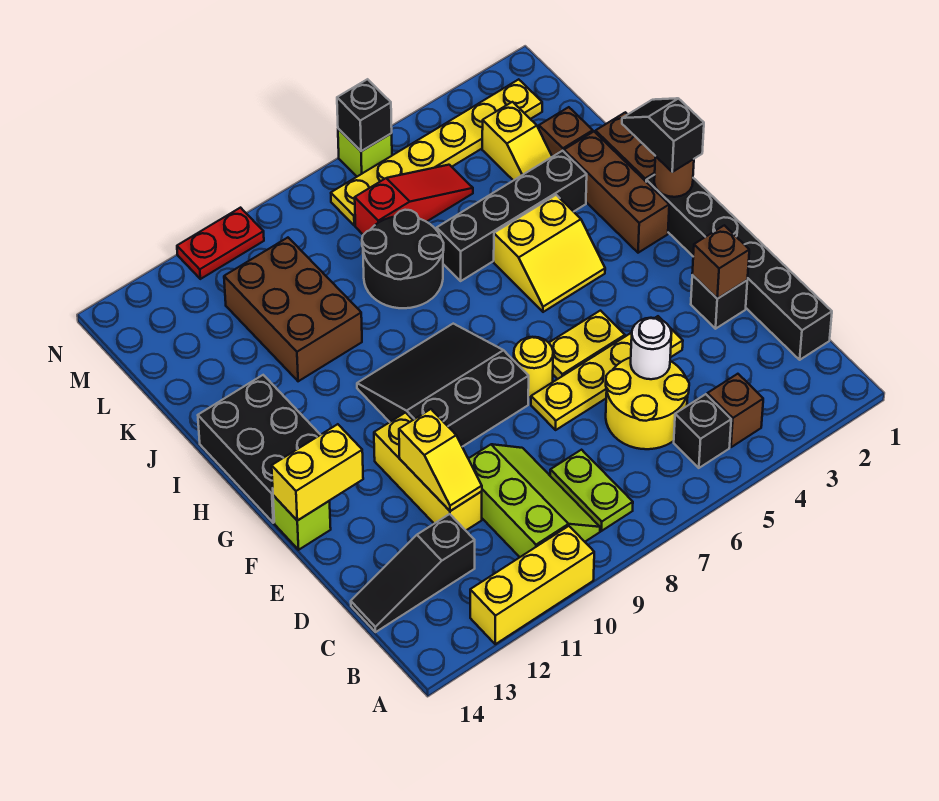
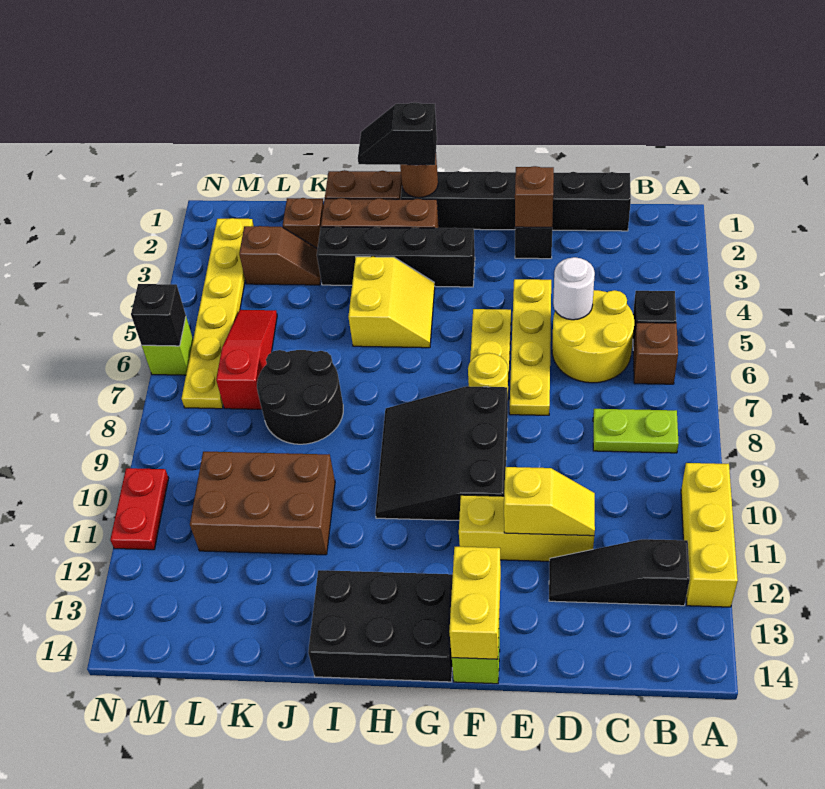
brown 1x1 brick [707,374,763,447] -> brown 1x1 brick moved to [633,323,678,384]
lime 2x3 slope [468,444,600,557] -> none
black 1x3 slope [351,514,475,632] -> black 1x3 slope turned to [549,539,690,606]
black 1x4 brick [437,151,587,281] -> black 1x4 brick turned to [317,227,475,287]
yellow 1x2 slope [482,102,552,181] -> brown 1x2 slope [239,226,321,285]

